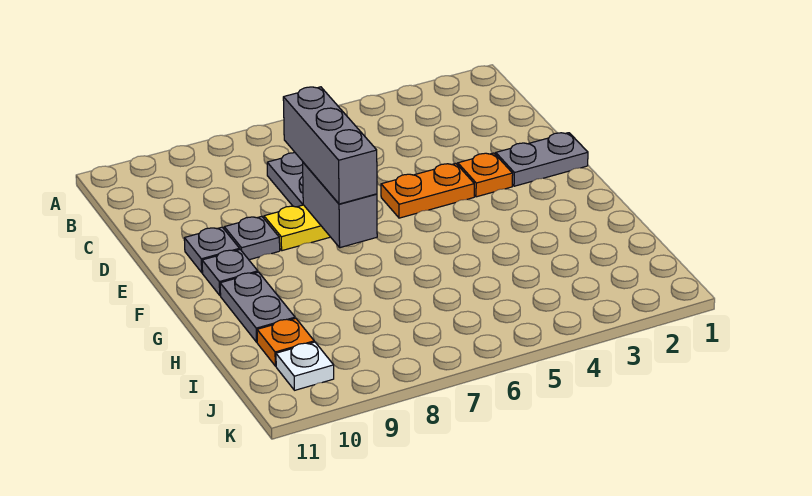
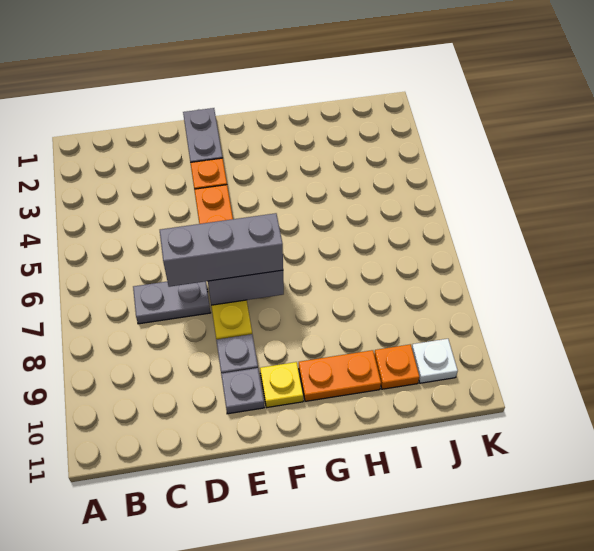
grey 1x1 plate [202,250,258,295] -> yellow 1x1 plate [260,362,303,408]
grey 1x2 plate [220,272,295,342] -> orange 1x2 plate [299,350,381,401]

